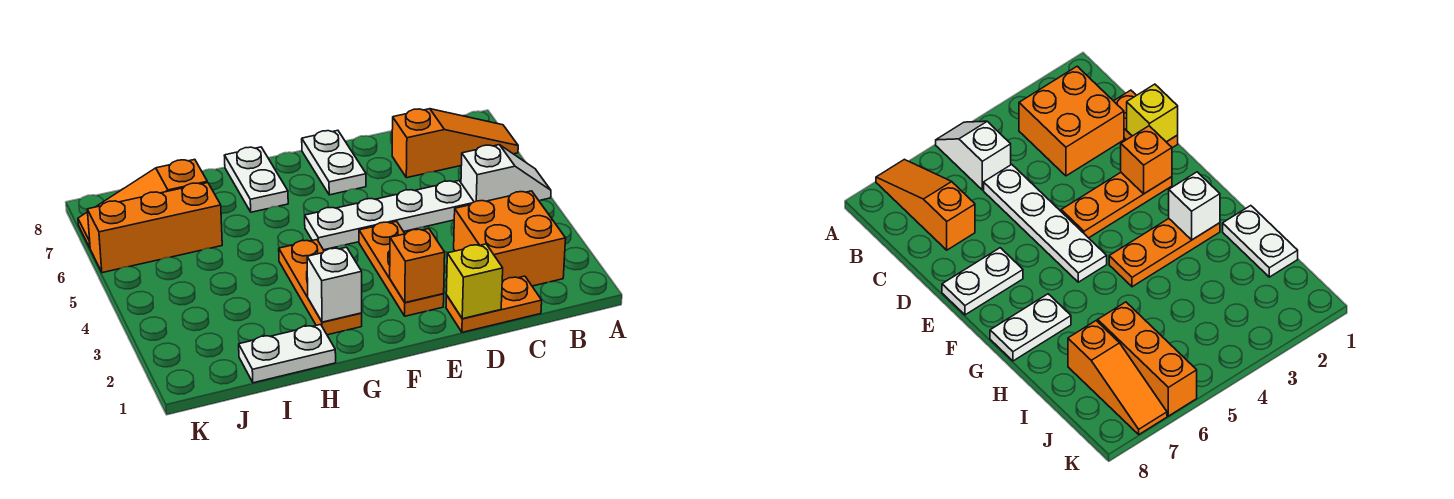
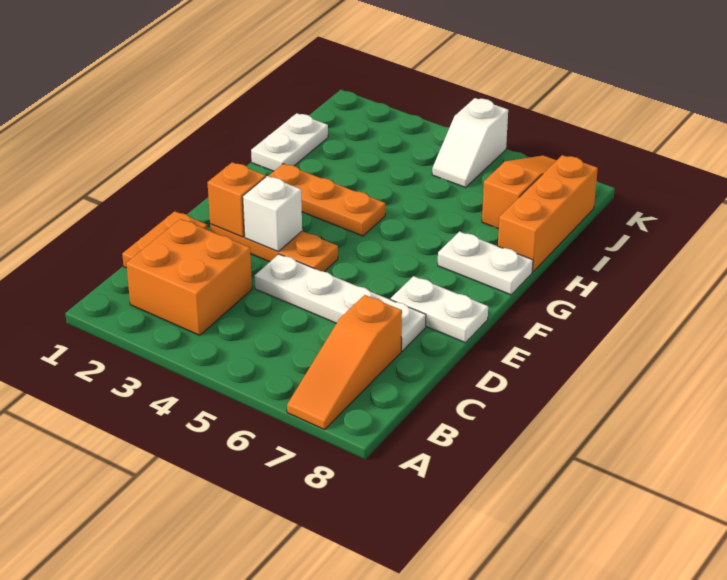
white 1x2 slope [461,145,551,202] -> white 1x2 slope moved to [432,98,508,187]
white 1x4 plate [305,181,474,250] -> white 1x4 plate turned to [254,254,426,351]
yellow 1x1 brick [446,244,503,319] -> none
white 1x1 brick [307,247,362,322] -> white 1x1 brick moved to [243,176,302,252]
orange 1x3 brick [87,183,222,273] -> orange 1x3 brick moved to [498,155,598,272]

